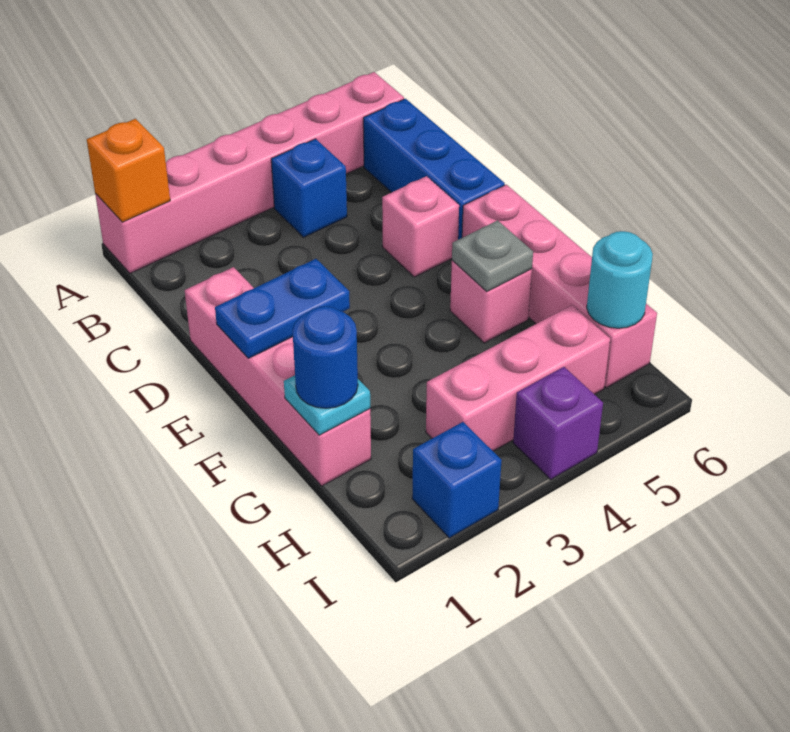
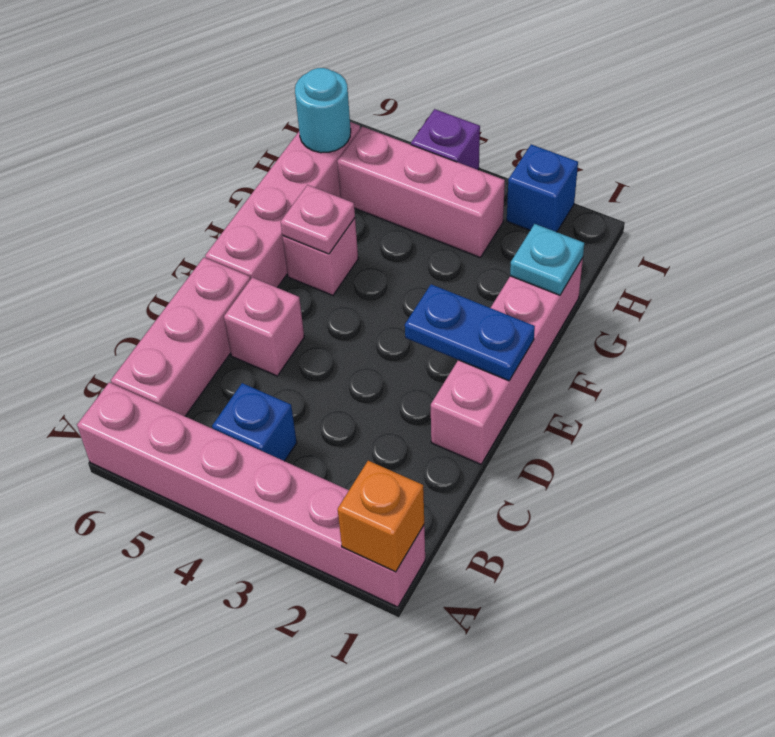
blue 1x3 brick [363,99,505,240] -> pink 1x3 brick [111,258,250,416]
grey 1x1 plate [452,220,533,291] -> pink 1x1 plate [281,185,355,254]
blue 1x1 round brick [292,306,358,408] -> none

